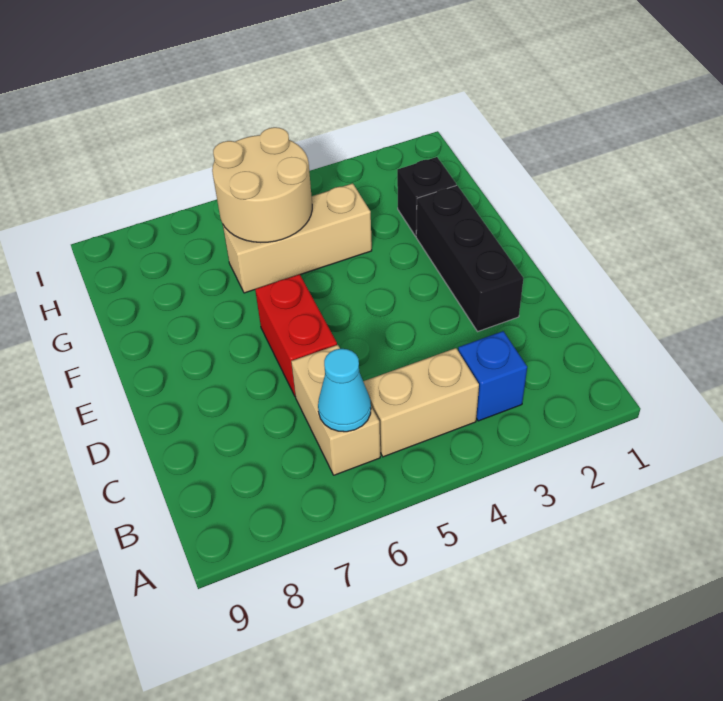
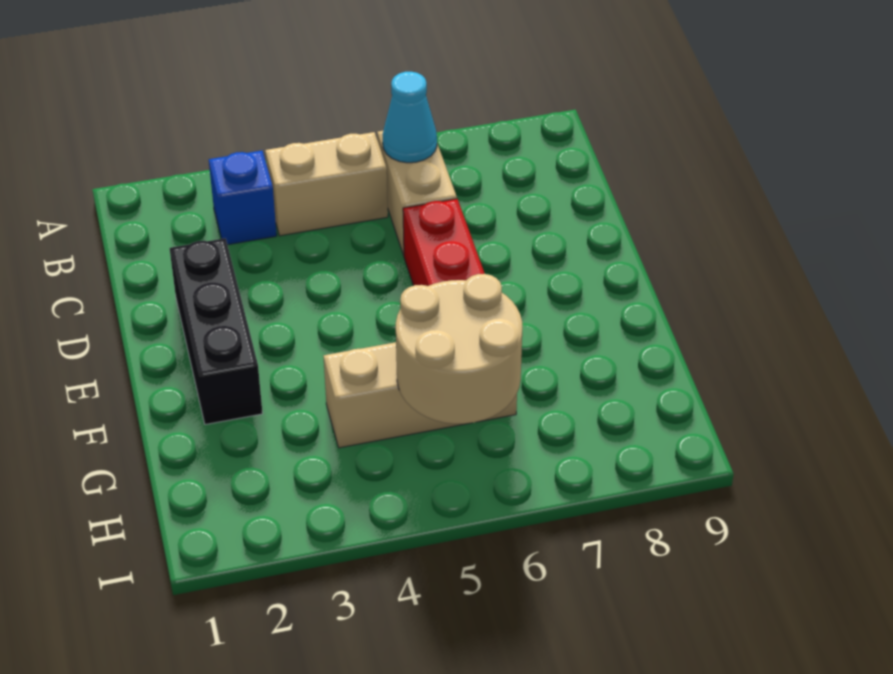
black 1x1 brick [397,157,456,236] -> none

